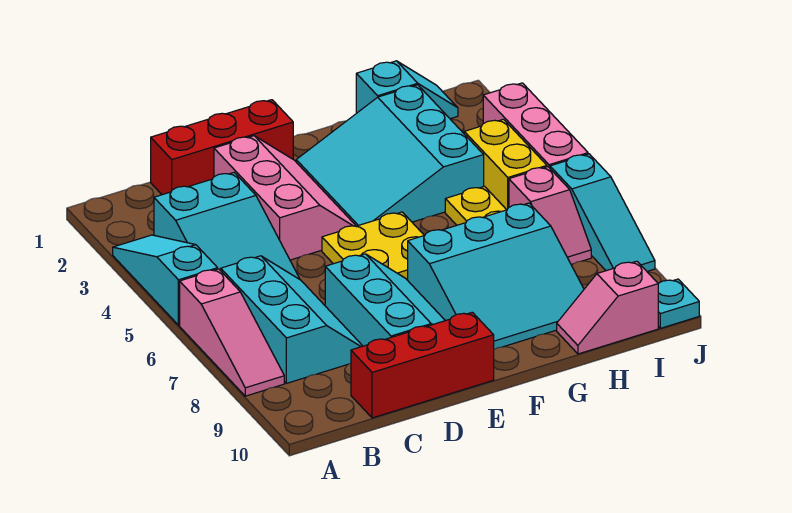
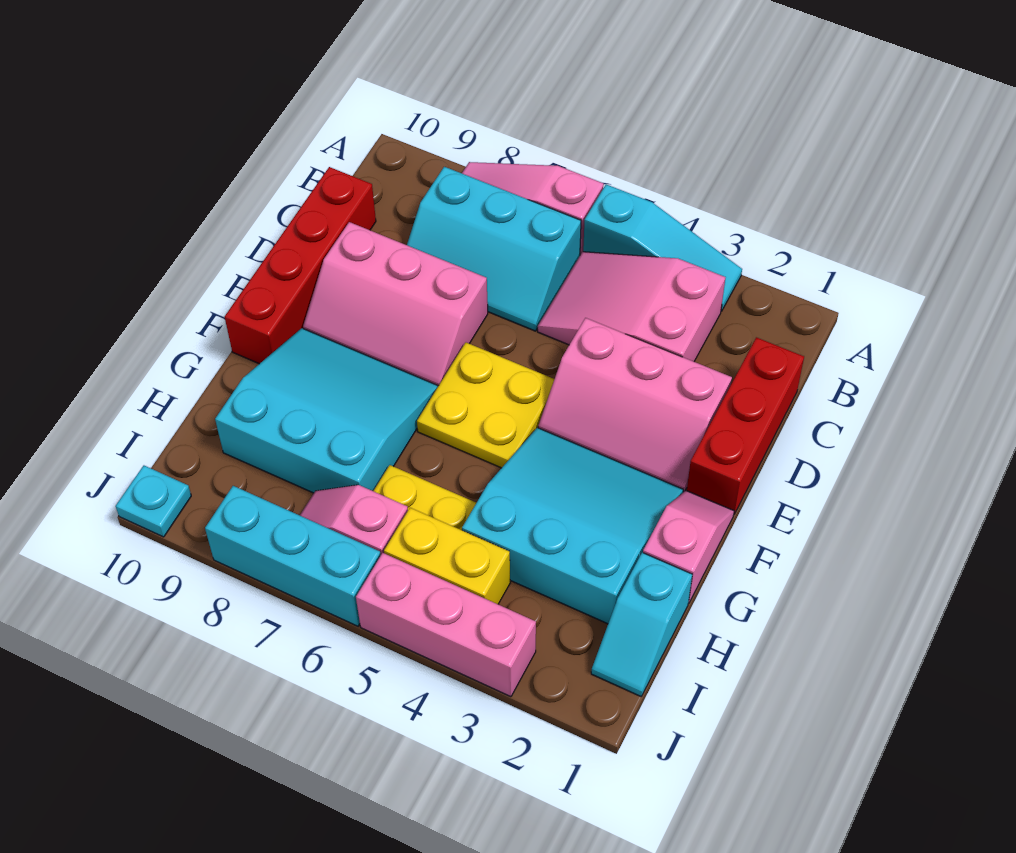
cyan 2x3 slope [154,173,300,279] -> pink 2x3 slope [538,252,726,362]
red 1x3 brick [351,312,494,418] -> red 1x4 brick [225,167,376,364]
cyan 2x3 slope [325,254,445,346] -> pink 2x3 slope [303,222,488,386]
cyan 3x3 slope [408,203,584,349] -> cyan 3x3 slope turned to [215,328,438,493]
pink 1x2 slope [557,261,658,354] -> pink 1x2 slope moved to [643,490,734,603]
cyan 1x3 slope [550,154,655,271] -> cyan 1x3 brick [205,486,381,626]

